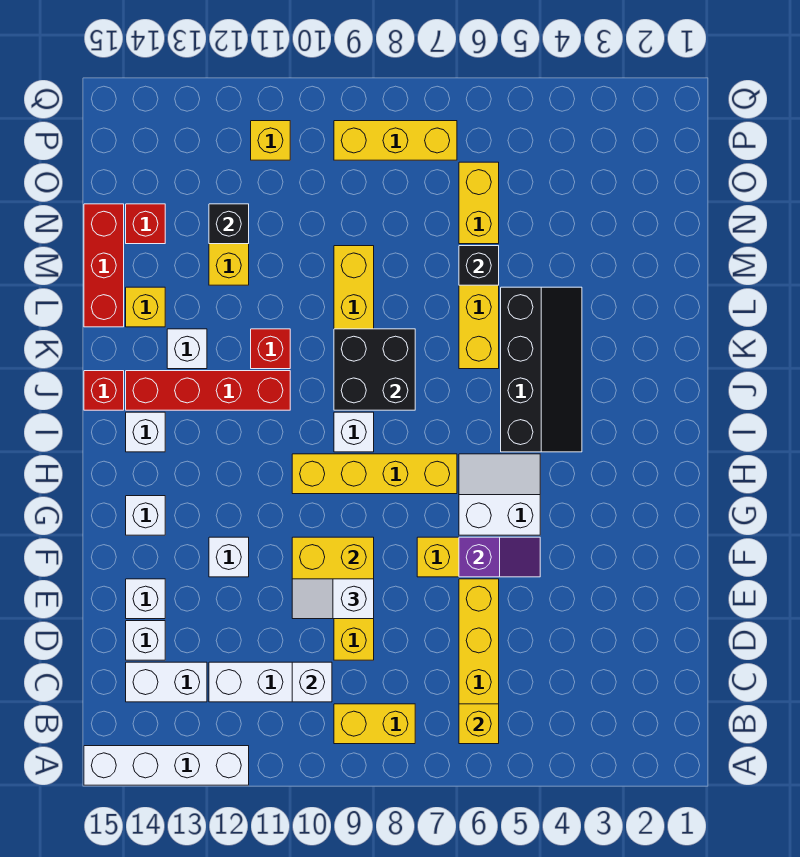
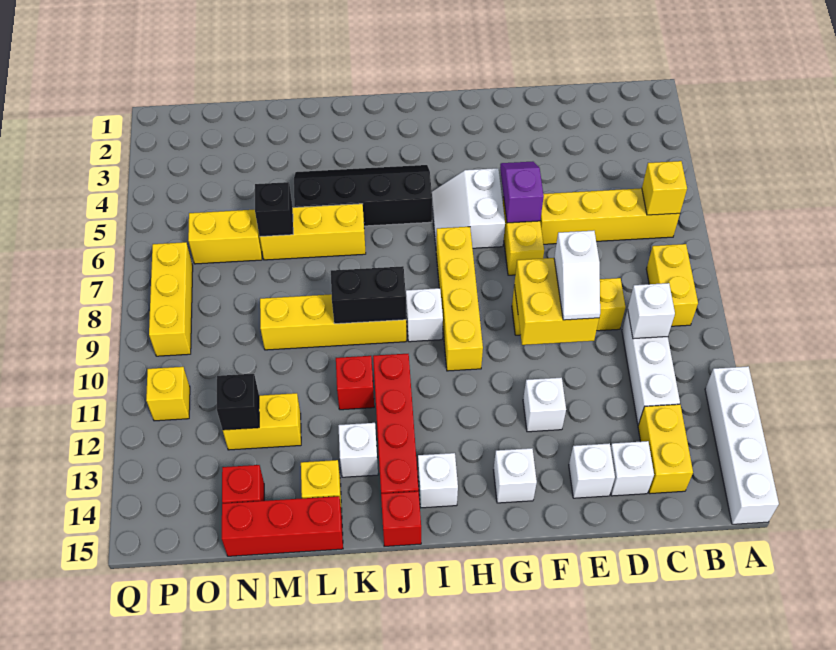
white 1x2 brick [126,662,207,702] -> yellow 1x2 brick [638,404,693,494]
black 2x2 brick [334,329,415,410] -> black 1x2 brick [331,266,406,324]

